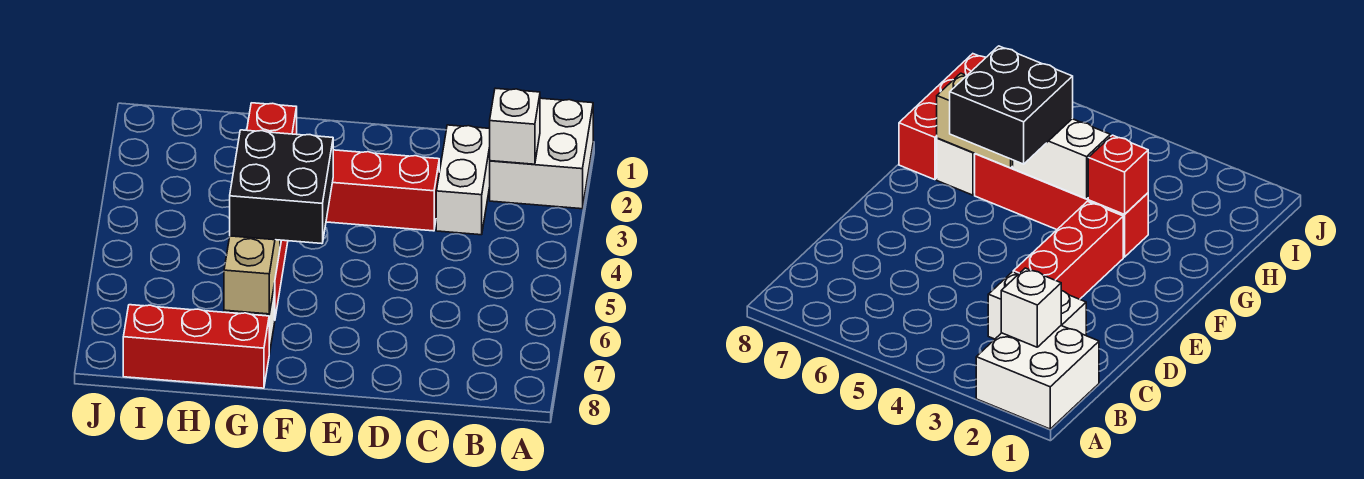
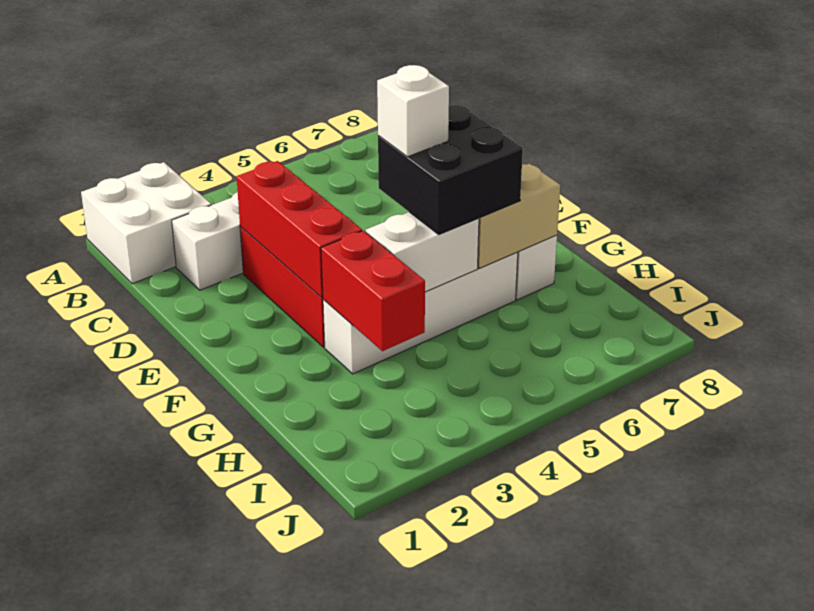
white 1x1 brick [490,88,540,164] -> white 1x1 brick moved to [377,65,449,157]
red 1x4 brick [975,154,1148,257] -> white 1x4 brick [323,252,518,374]
red 1x1 brick [247,103,297,134] -> red 1x2 brick [321,231,425,351]
red 1x3 brick [123,305,269,388] -> red 1x3 brick moved to [237,161,362,297]

